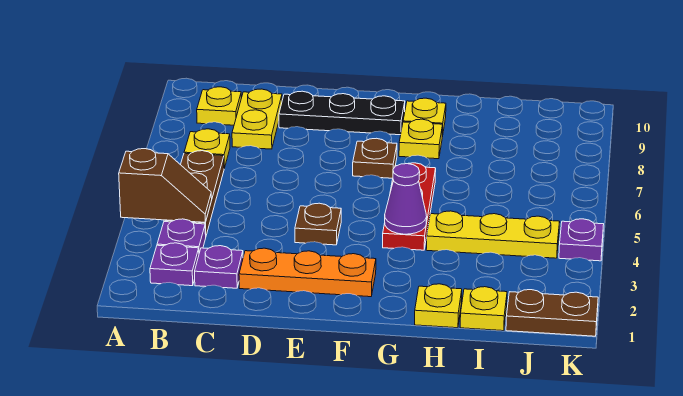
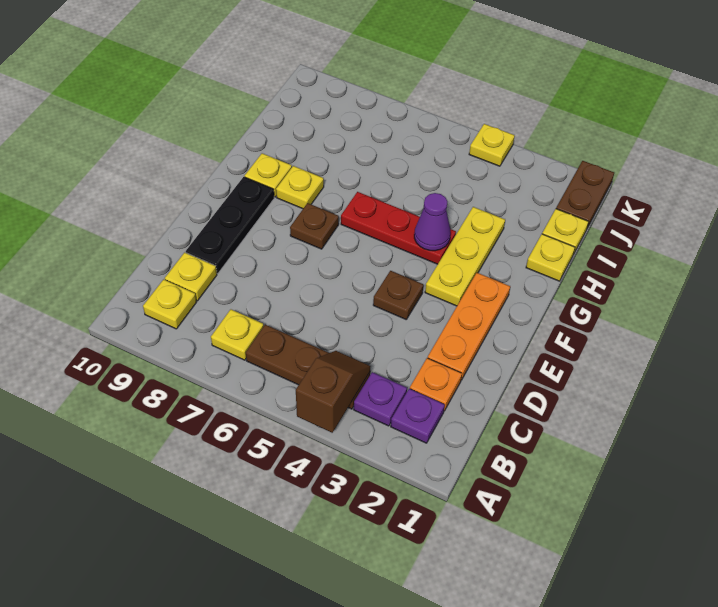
purple 1x1 plate [195,246,243,288] -> orange 1x1 plate [410,358,462,411]
yellow 1x2 plate [232,89,282,149] -> yellow 1x1 plate [165,252,217,301]
yellow 1x3 plate [426,211,560,258] -> yellow 1x3 plate moved to [425,207,505,306]
purple 1x1 plate [559,219,604,261] -> yellow 1x1 plate [469,124,515,166]

